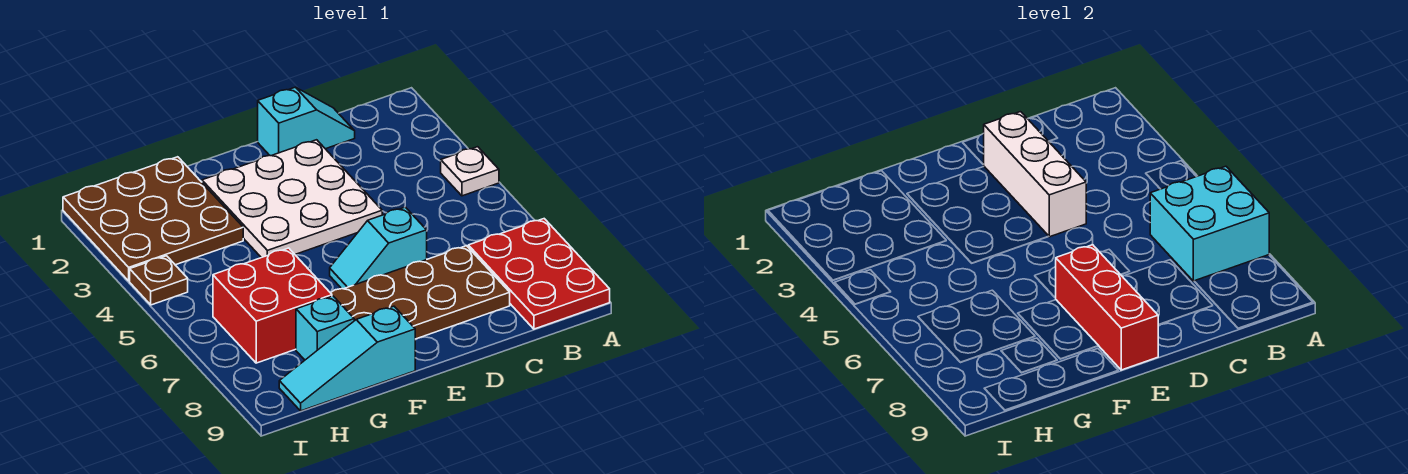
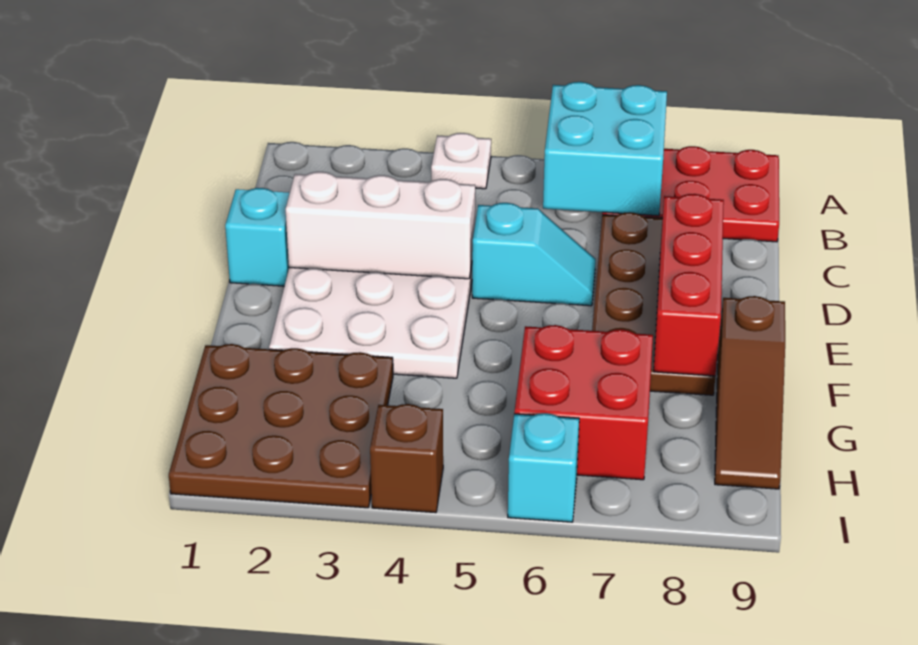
cyan 1x2 slope [330,207,427,289] -> cyan 1x2 slope turned to [472,203,596,306]
red 1x3 brick [1055,245,1158,370] -> red 1x3 brick turned to [654,194,724,376]
cyan 1x3 slope [279,306,415,411] -> brown 1x3 slope [715,296,785,489]
cyan 1x1 brick [296,296,354,360] -> cyan 1x1 brick moved to [508,413,579,522]
brown 1x1 plate [130,256,188,305] -> brown 1x1 brick [370,404,443,513]

